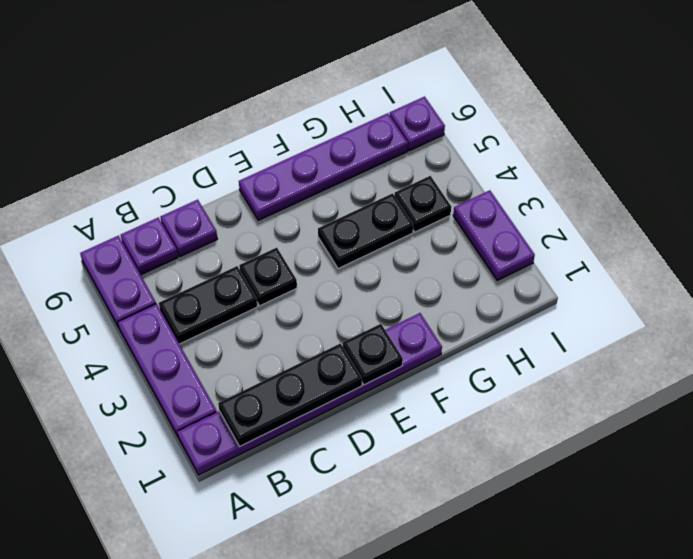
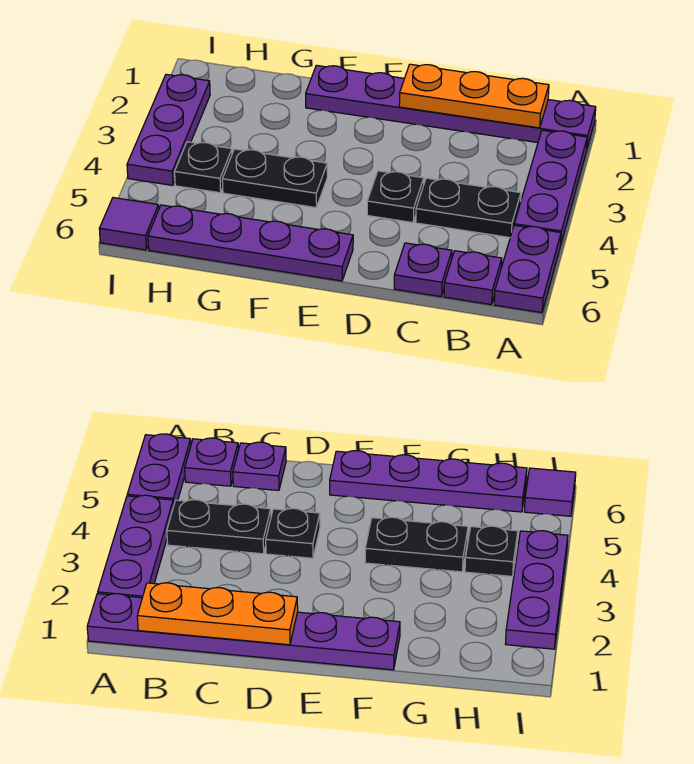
black 1x3 plate [218,344,362,447] -> orange 1x3 plate [399,64,549,128]
black 1x1 plate [343,324,403,385] -> none
purple 1x2 plate [453,190,535,280] -> purple 1x3 plate [127,74,210,185]
purple 1x1 plate [390,97,445,151] -> purple 1x1 tile [99,198,159,250]

